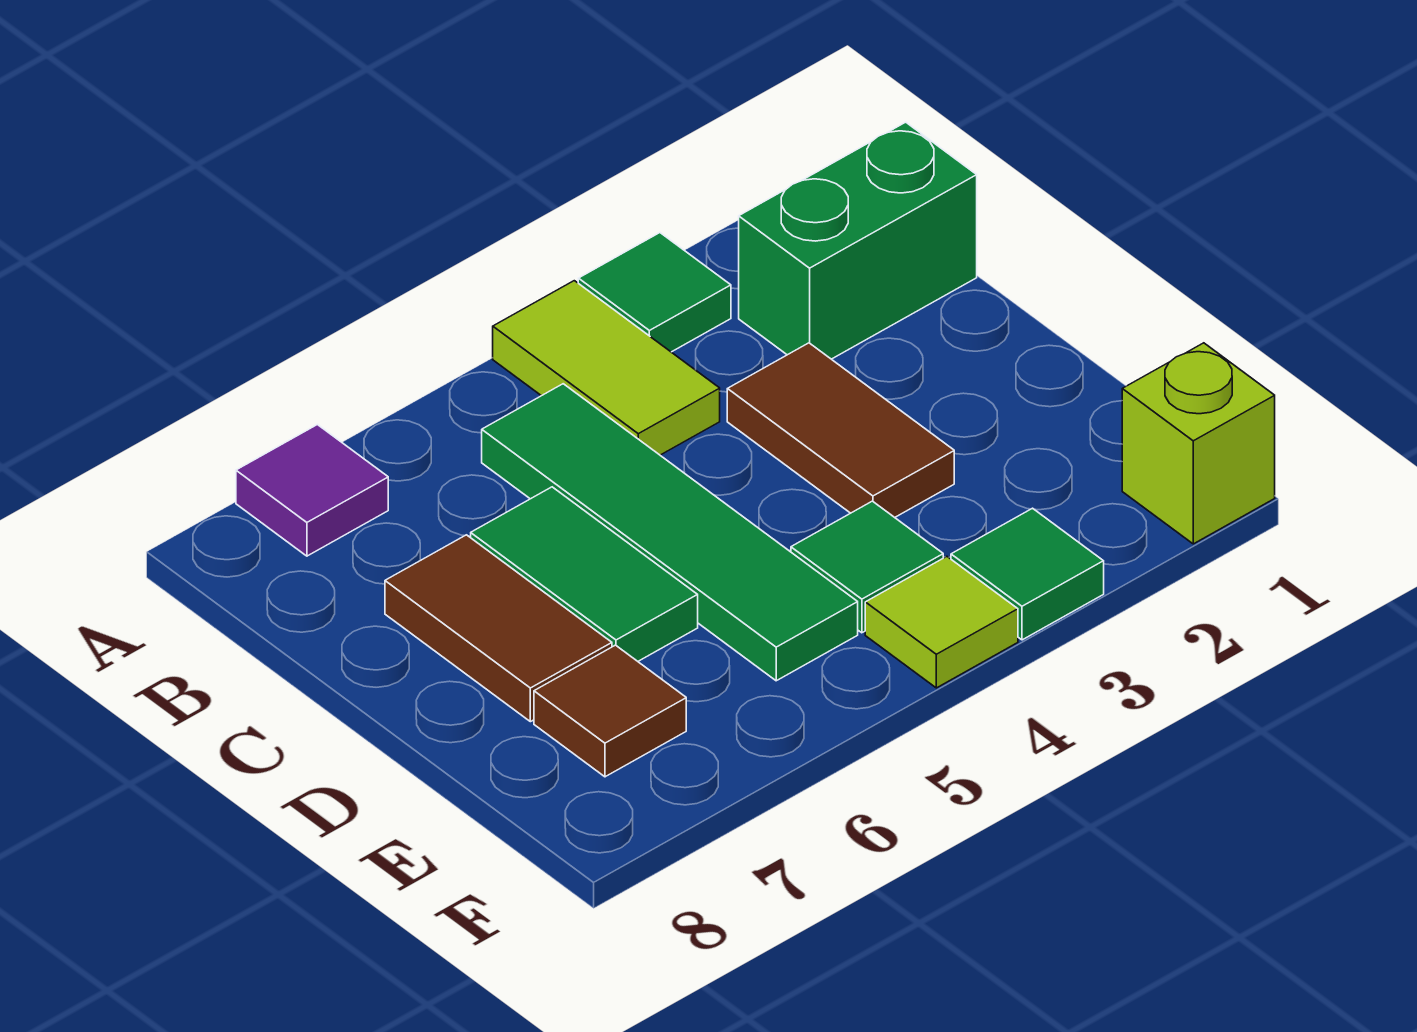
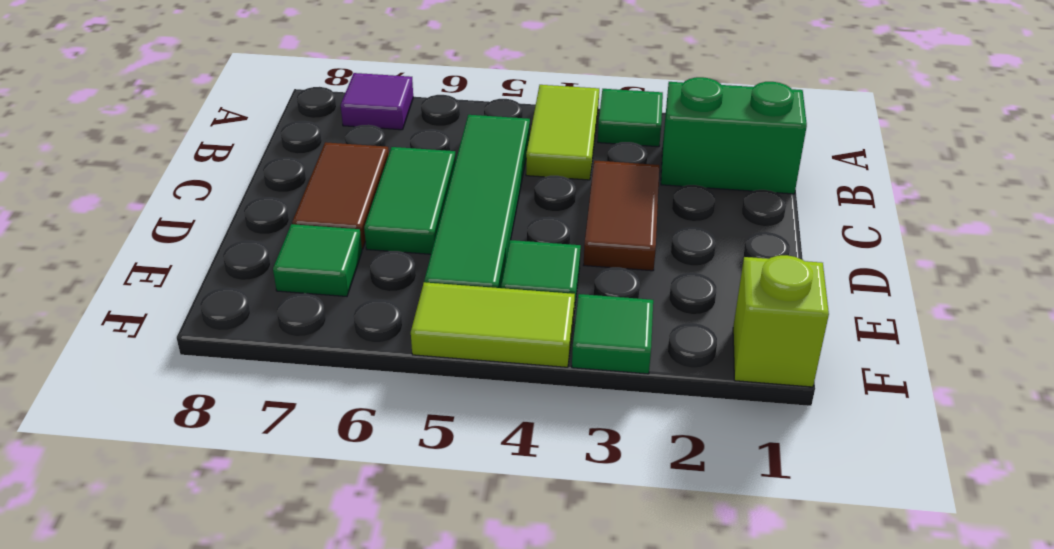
brown 1x1 tile [534,645,686,777] -> green 1x1 tile [273,224,362,296]
lime 1x1 tile [865,556,1018,688] -> lime 1x2 tile [411,282,575,367]

